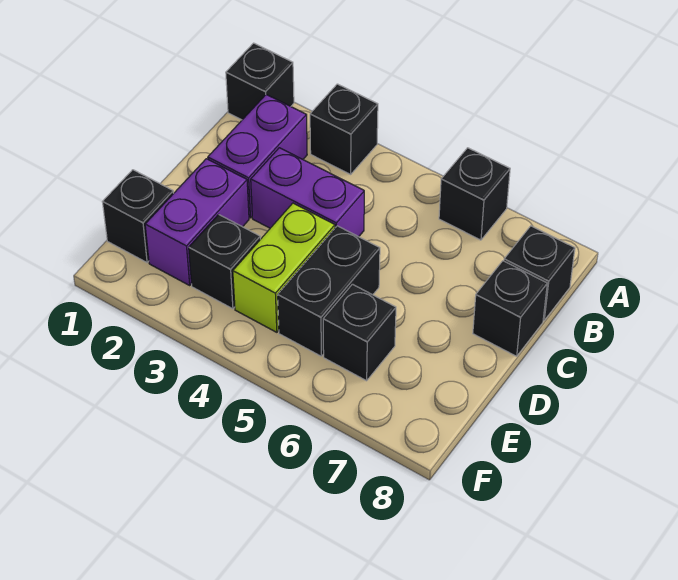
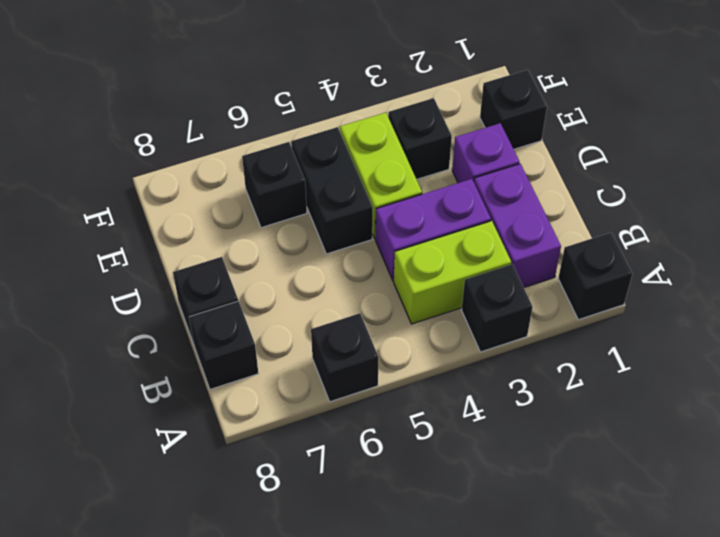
none -> lime 1x2 brick [394,221,511,324]
purple 1x2 brick [145,159,249,285] -> purple 1x1 brick [452,123,519,183]

